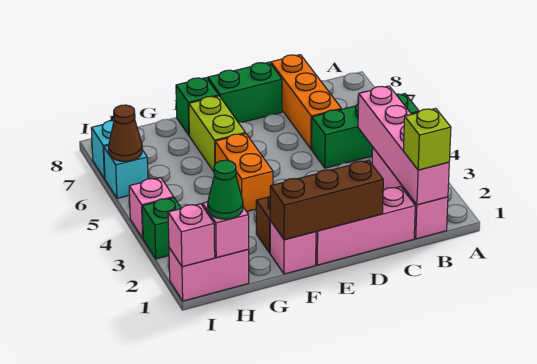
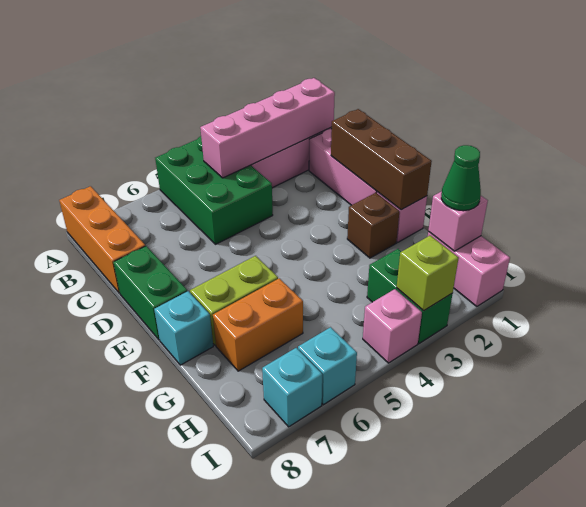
green 1x3 brick [312,94,419,168] -> green 2x3 brick [155,136,273,244]
lime 1x1 brick [403,108,451,170] -> lime 1x1 brick moved to [397,236,459,310]
orange 1x3 brick [271,55,341,149] -> orange 1x3 brick turned to [59,186,145,293]
orange 1x2 brick [215,133,273,212] -> orange 1x2 brick moved to [213,278,303,371]
green 1x1 brick [176,78,219,135] -> cyan 1x1 brick [154,291,213,365]
pink 1x1 brick [168,204,215,267] -> none
green 1x1 brick [142,198,181,259] -> green 1x2 brick [367,249,453,343]
brown 1x1 cone [108,105,142,161] -> none

